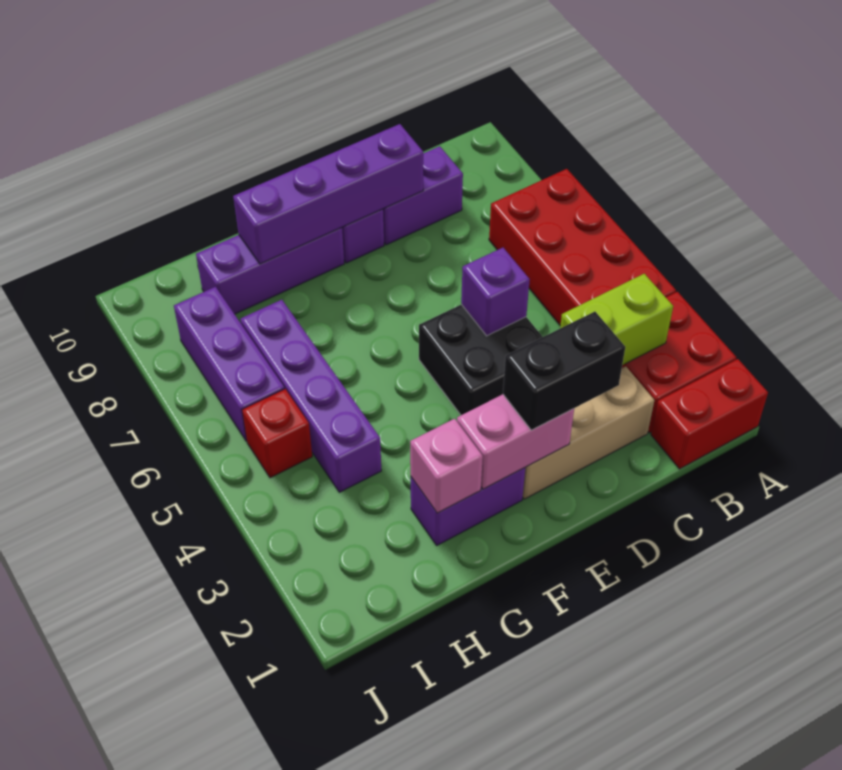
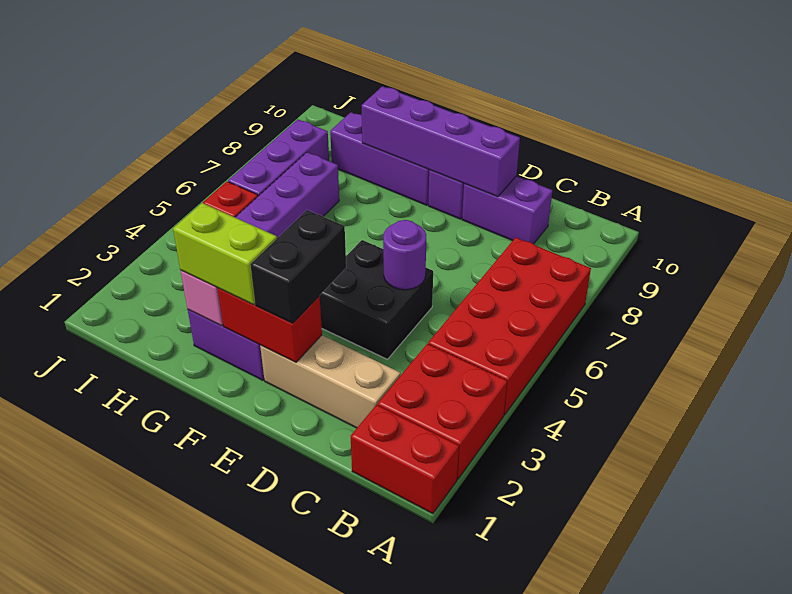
lime 1x2 brick [560,274,673,365] -> lime 1x2 brick moved to [173,203,277,305]
black 1x2 brick [503,312,625,430] -> black 1x2 brick turned to [250,210,346,323]
purple 1x1 brick [461,248,530,336] -> purple 1x1 round brick [383,220,426,290]
pink 1x2 brick [457,394,574,489] -> red 1x2 brick [217,288,322,362]

